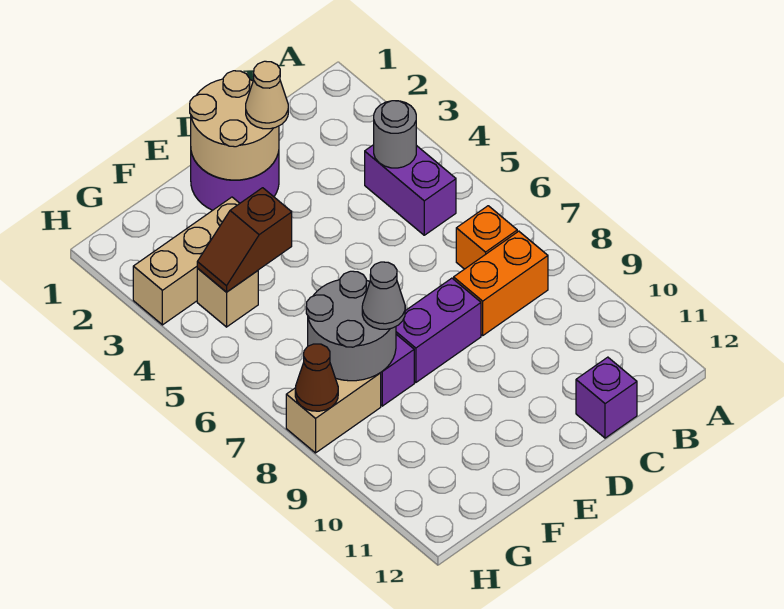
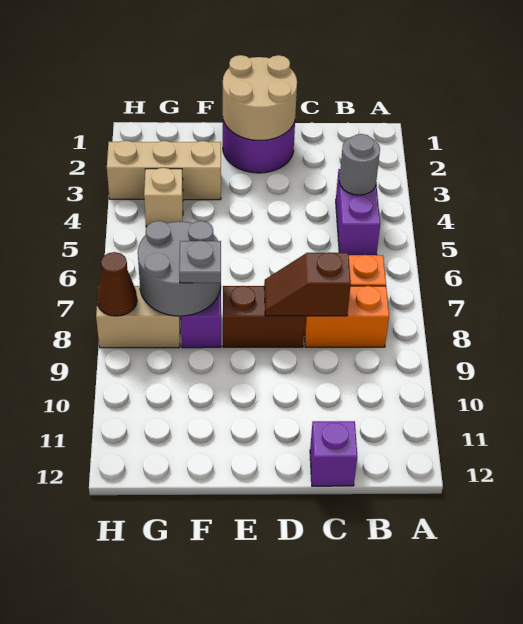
tan 1x1 cone [246,61,288,129] -> none
purple 1x2 brick [396,278,481,383] -> brown 1x2 brick [223,286,305,347]
brown 1x2 slope [197,188,292,292] -> brown 1x2 slope moved to [264,252,351,316]
grey 1x1 cone [362,262,405,329] -> grey 1x1 plate [179,241,221,283]

